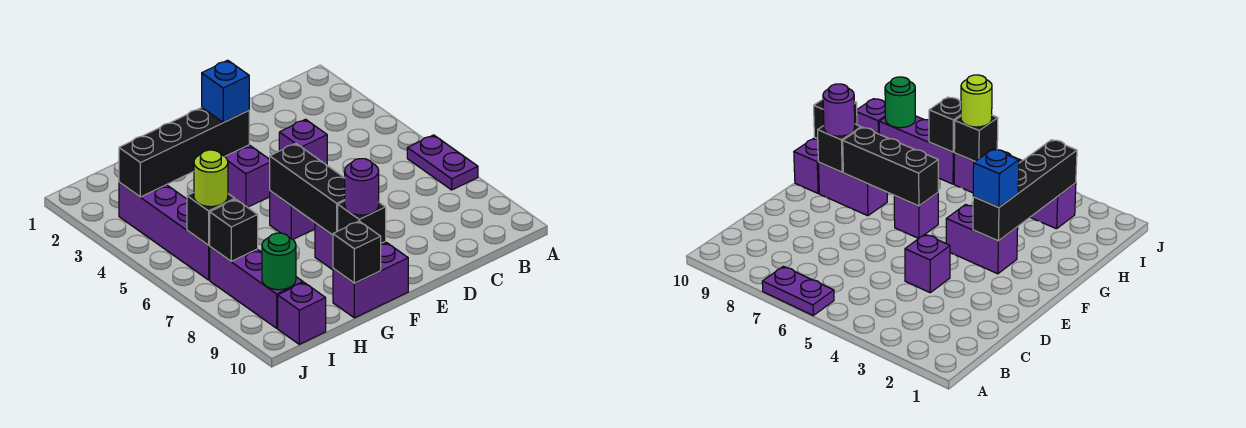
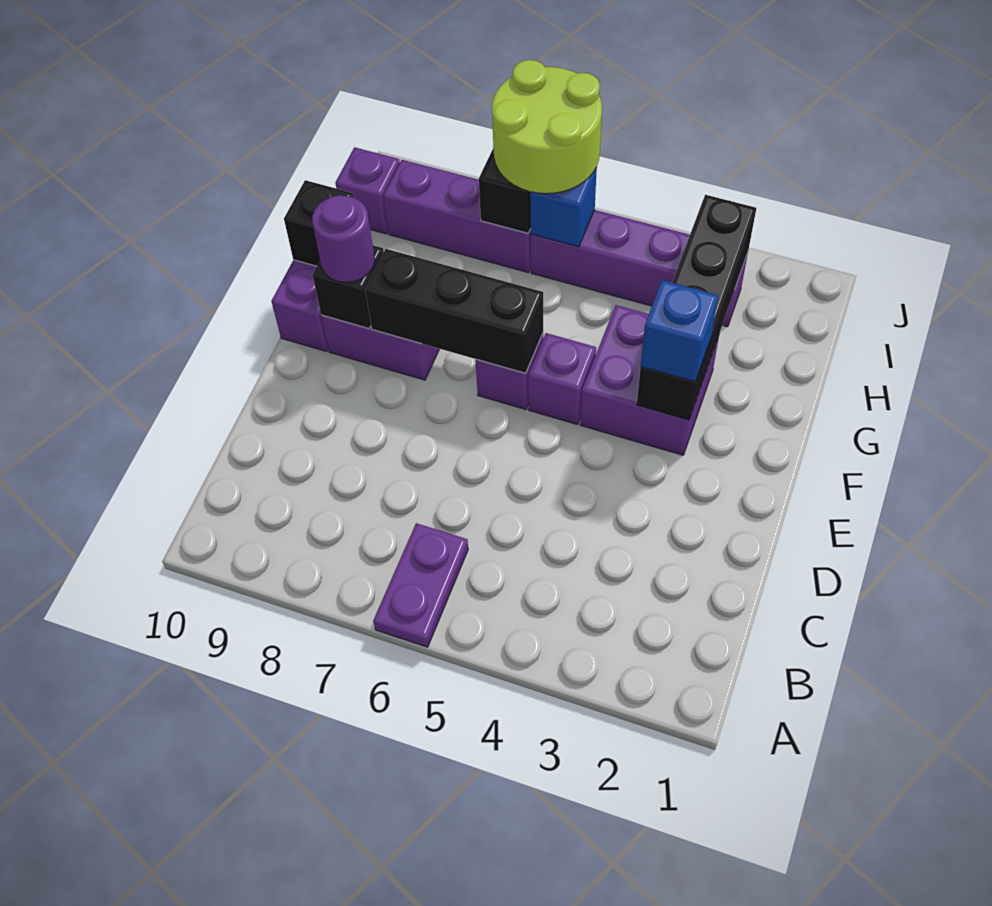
purple 1x2 plate [407,135,478,190] -> purple 1x2 plate turned to [373,523,468,647]
purple 1x1 brick [279,119,327,165] -> purple 1x1 brick moved to [528,333,596,425]
purple 1x2 brick [225,145,270,207] -> purple 2x2 brick [580,305,719,455]
black 1x1 brick [187,193,235,245] -> blue 1x1 brick [530,167,597,247]
lime 1x1 round brick [194,150,228,207] -> lime 2x2 round brick [492,60,602,194]
green 1x1 round brick [262,233,296,290] -> none

